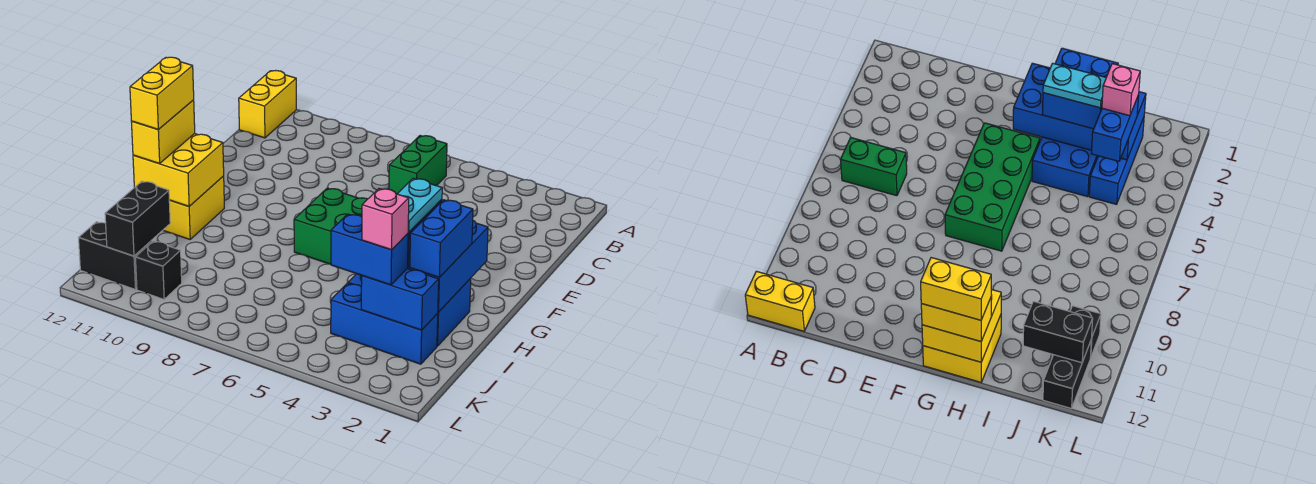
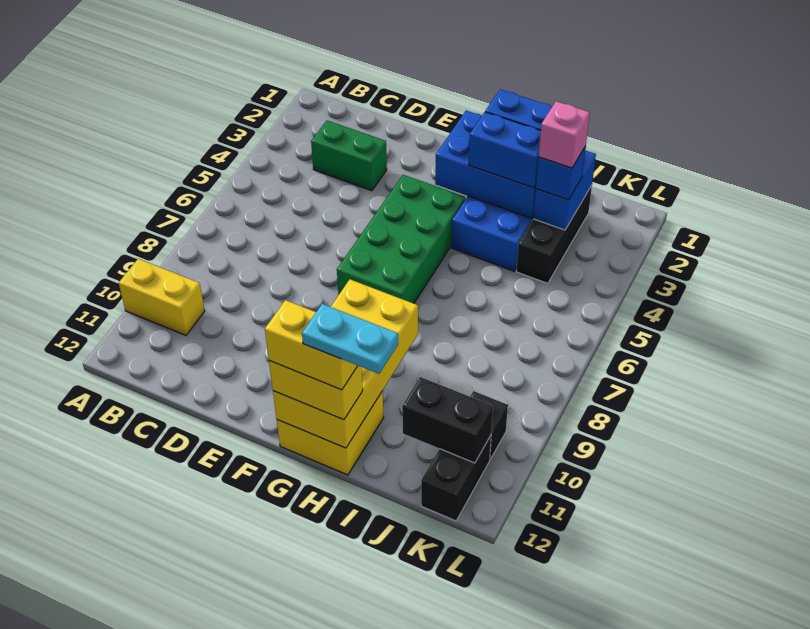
yellow 1x2 brick [239,71,296,138] -> yellow 1x2 brick moved to [119,259,205,335]
green 1x2 brick [389,136,447,194] -> green 1x2 brick moved to [311,121,387,191]
yellow 2x2 brick [133,134,224,206] -> yellow 2x4 brick [273,280,418,448]
cyan 1x2 plate [398,178,442,232] -> cyan 1x2 plate moved to [302,304,398,374]
blue 1x3 brick [331,283,438,364] -> black 1x3 brick [516,185,592,283]
blue 1x2 brick [331,214,408,285] -> blue 1x1 brick [536,146,586,200]

